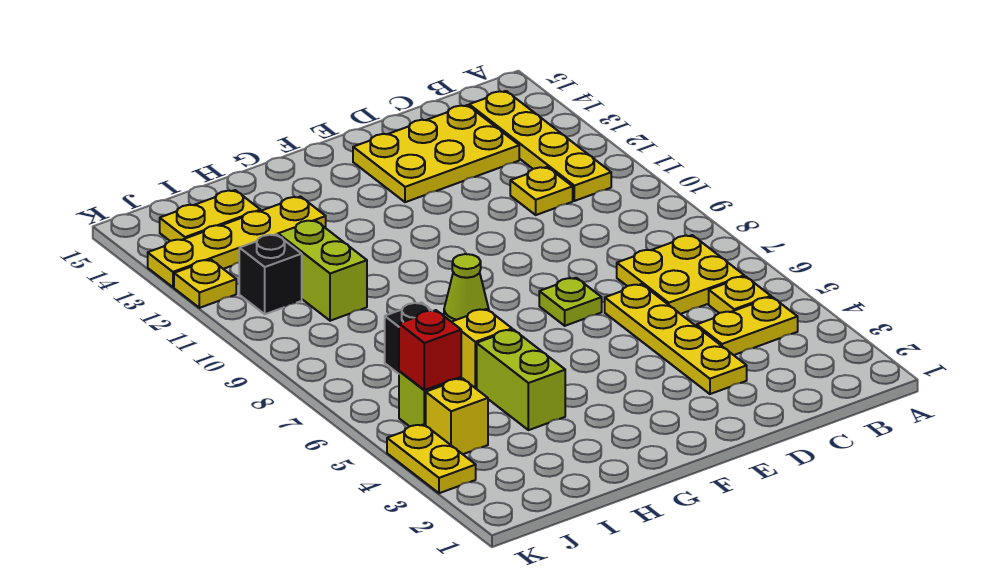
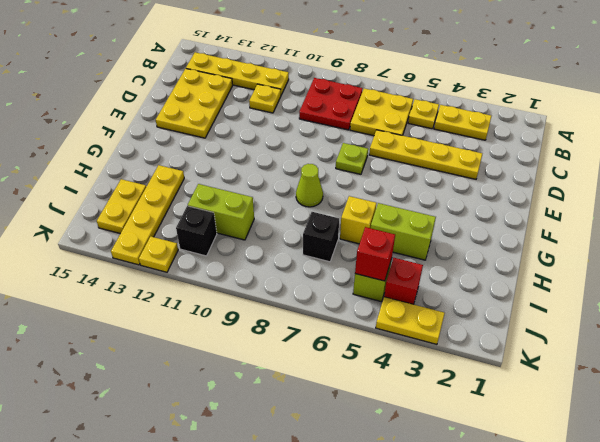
yellow 1x2 plate [697,297,798,355] -> yellow 1x2 plate turned to [434,105,491,140]
none -> red 2x2 plate [299,78,363,130]
yellow 1x1 brick [426,378,488,454] -> red 1x1 brick [384,258,423,304]

